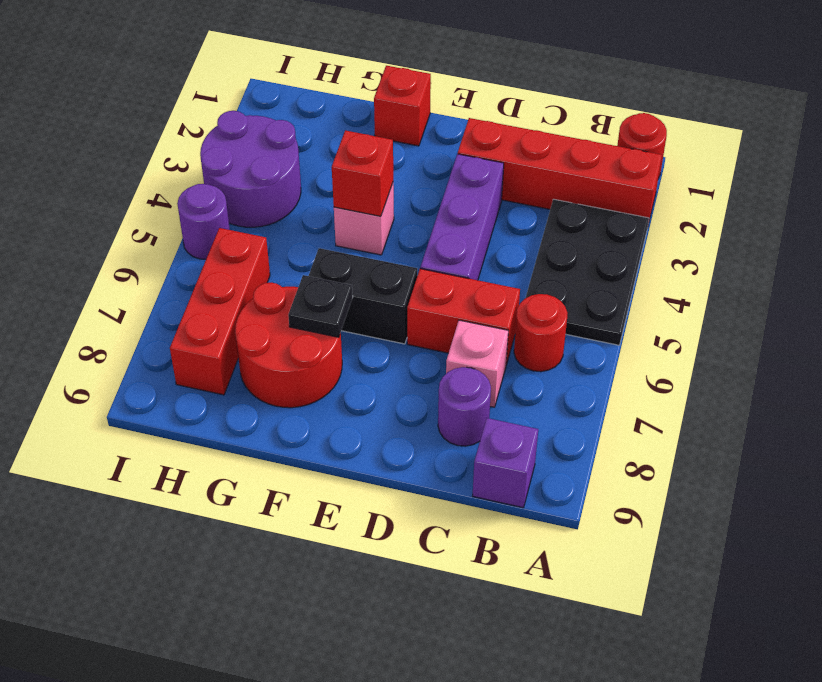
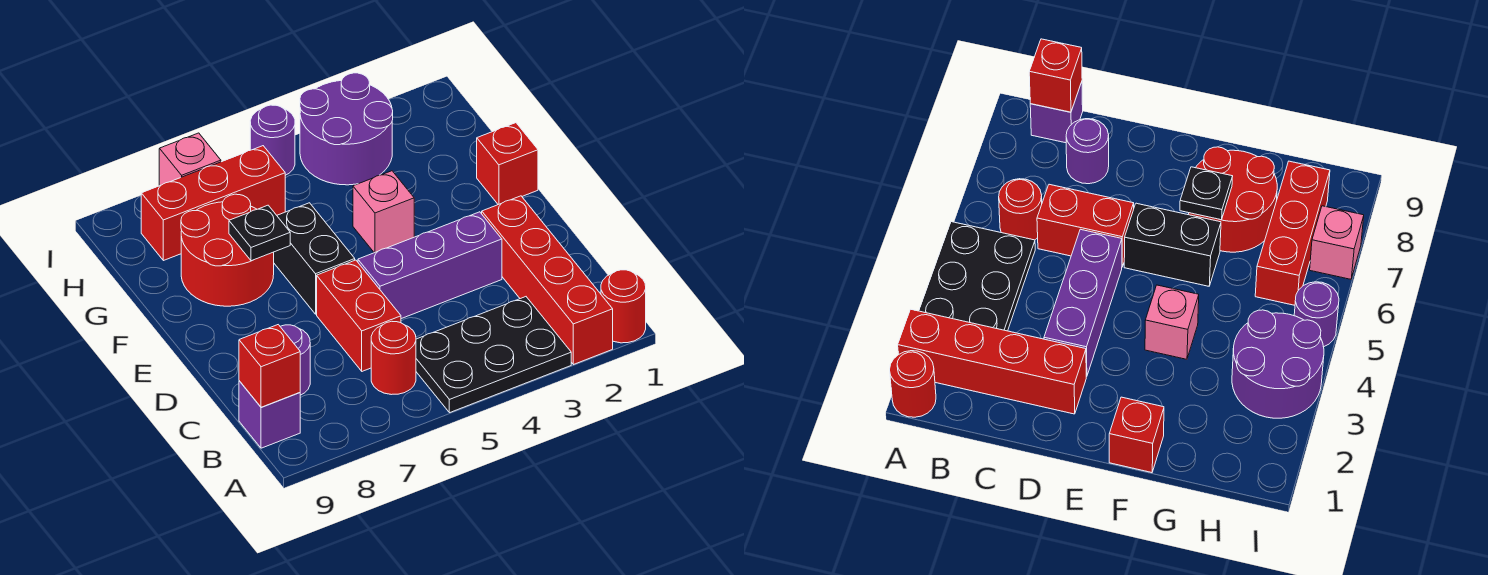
pink 1x1 brick [446,320,508,407] -> pink 1x1 brick moved to [159,133,221,186]
red 1x1 brick [332,130,393,216] -> red 1x1 brick moved to [239,325,300,407]

